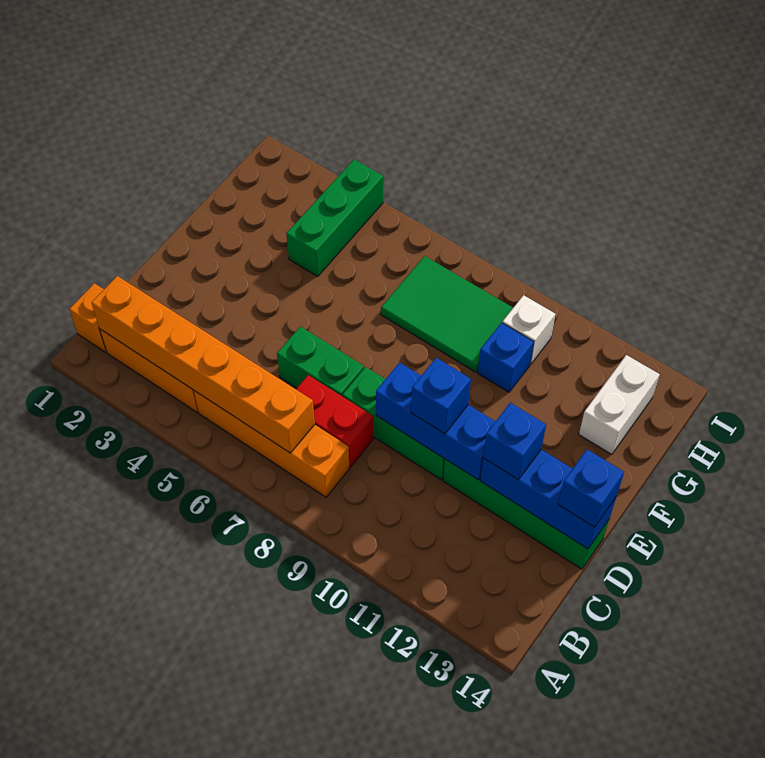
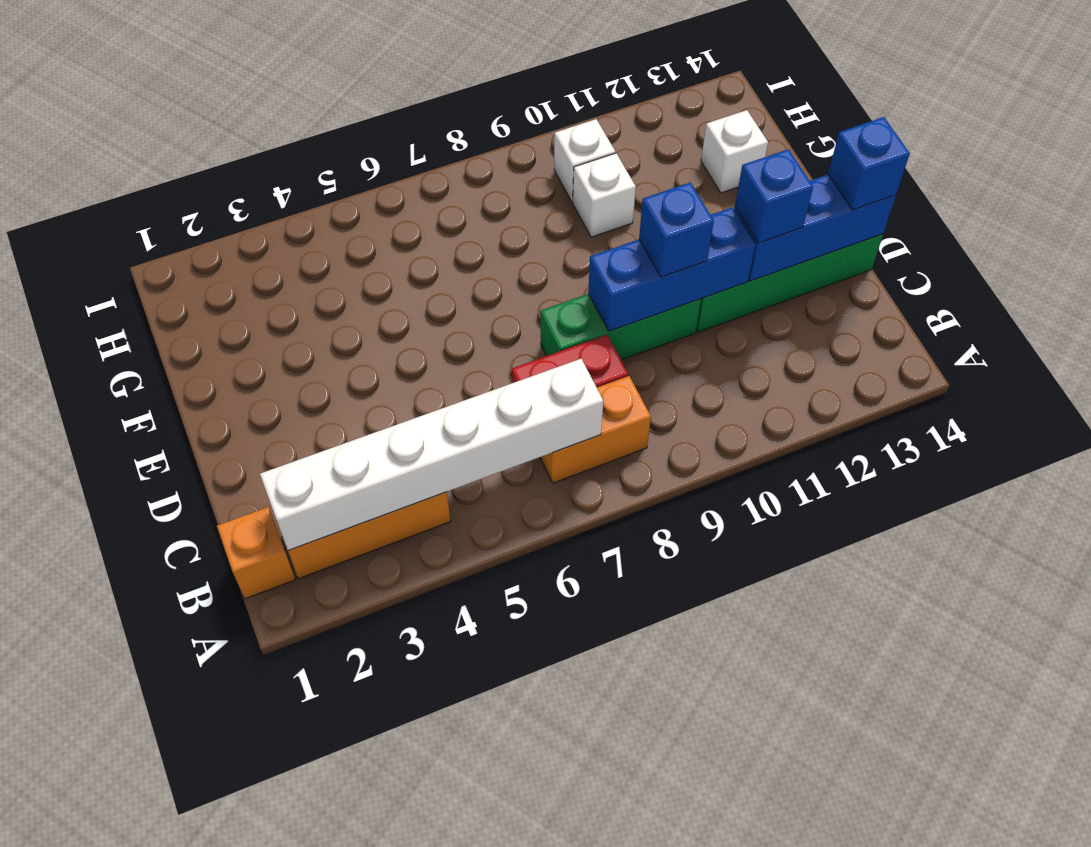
orange 1x6 brick [92,276,315,453] -> white 1x6 brick [260,359,603,551]
orange 1x4 brick [194,391,350,497] -> orange 1x2 brick [540,376,651,483]
green 1x2 brick [277,326,364,397] -> none
green 1x3 brick [286,159,383,276] -> none
green 2x3 tile [381,256,513,372] -> none
blue 1x1 brick [478,323,534,392] -> white 1x1 brick [573,153,636,237]
white 1x2 brick [579,355,660,454] -> white 1x1 brick [701,110,768,193]

